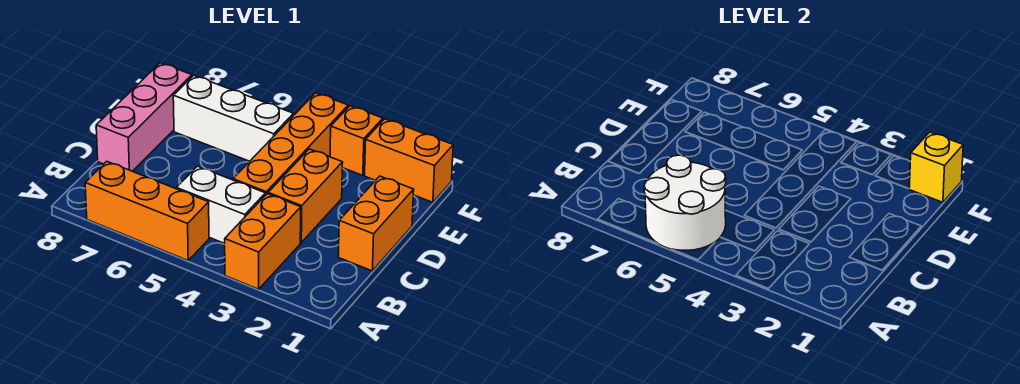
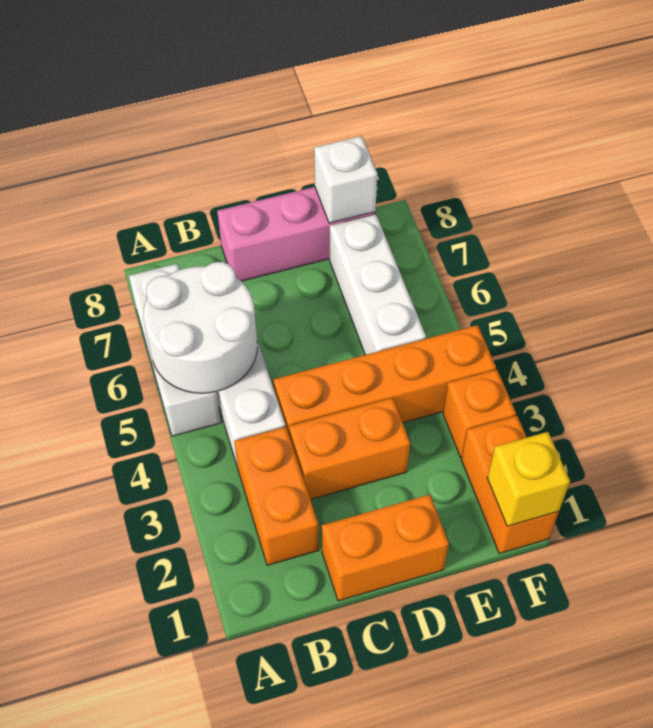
orange 1x2 brick [225,194,301,289] -> orange 1x2 brick turned to [234,427,319,565]
orange 1x3 brick [85,161,209,260] -> white 1x3 brick [129,264,221,436]
none -> white 1x1 brick [314,136,377,223]

